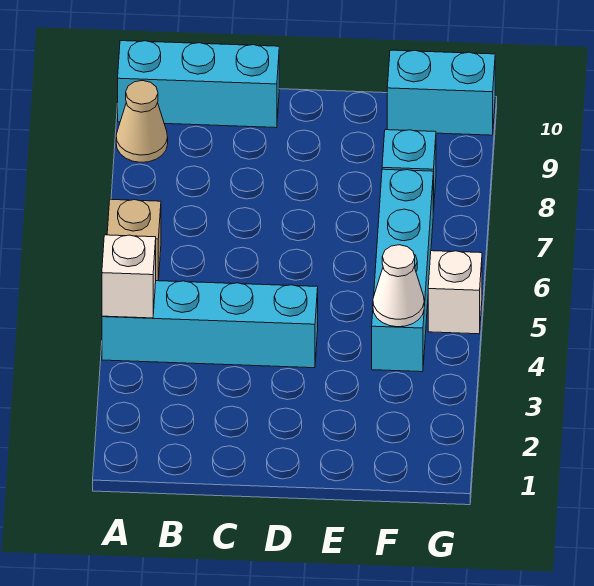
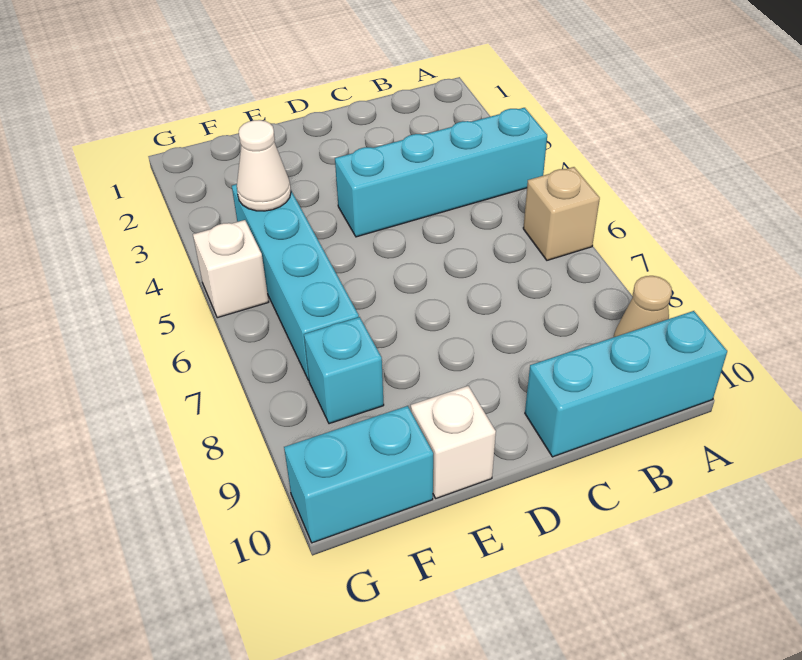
white 1x1 brick [102,235,156,318] -> white 1x1 brick moved to [411,386,496,498]

